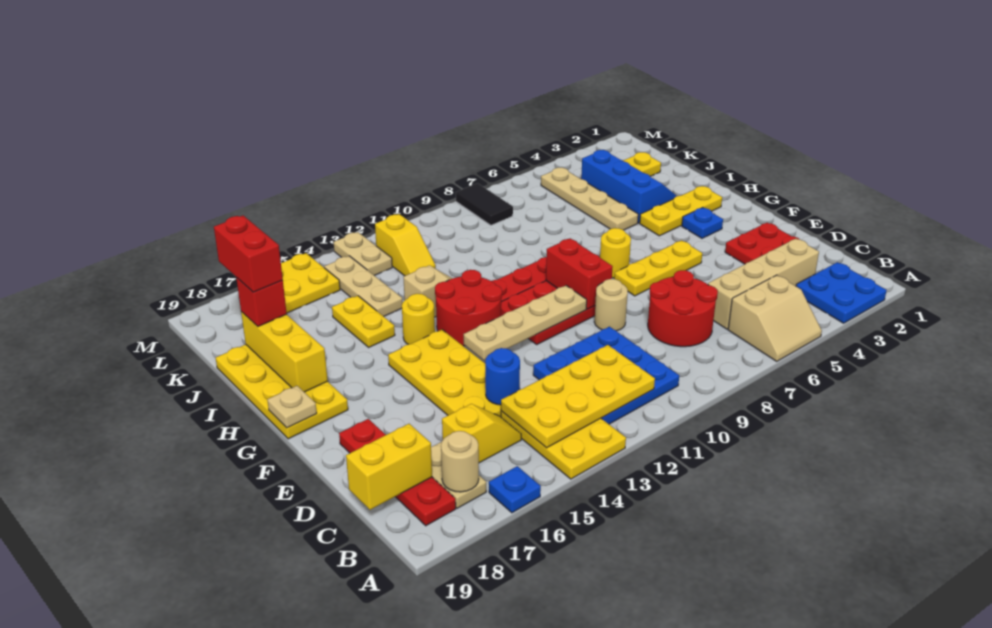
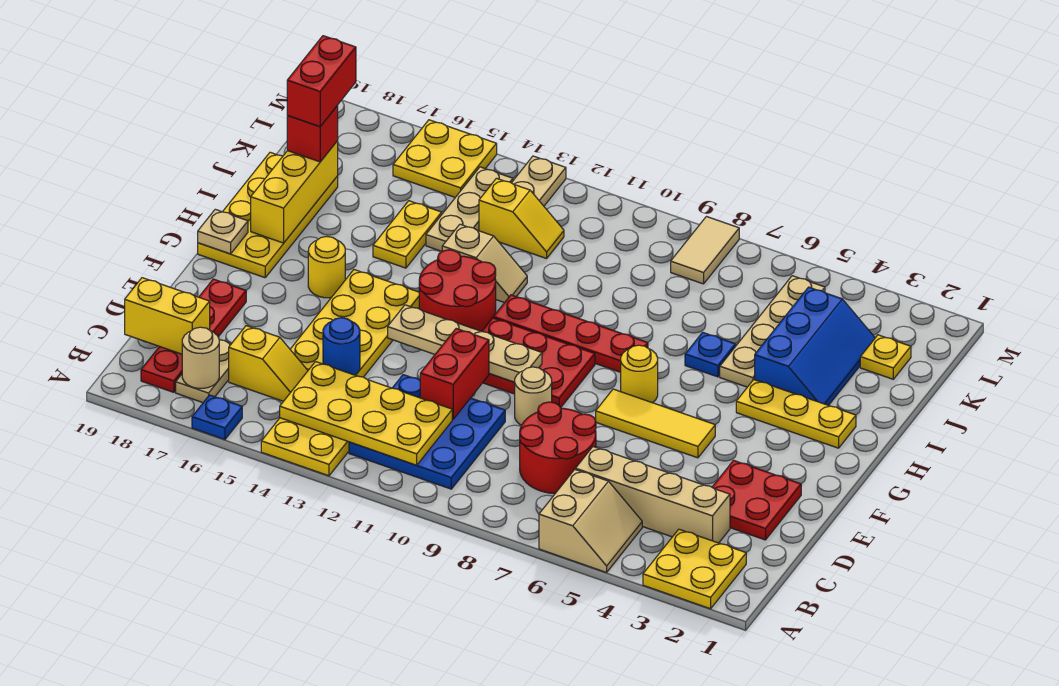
blue 2x2 plate [796,262,887,323] -> yellow 2x2 plate [643,529,746,609]
tan 2x2 slope [728,275,822,361] -> tan 2x2 slope turned to [539,470,642,572]
yellow 1x3 plate [614,240,702,296] -> yellow 1x3 tile [596,389,715,458]
red 1x2 brick [546,238,613,309] -> red 1x2 brick moved to [420,329,489,419]
blue 1x1 plate [682,207,723,238] -> blue 1x1 plate moved to [685,332,736,377]
yellow 1x1 round brick [402,294,435,344] -> yellow 1x1 round brick moved to [308,237,345,298]
yellow 1x2 slope [375,214,436,276] -> yellow 1x2 slope turned to [479,178,564,259]
black 1x2 tile [456,183,513,225] -> tan 1x2 tile [671,217,739,284]

